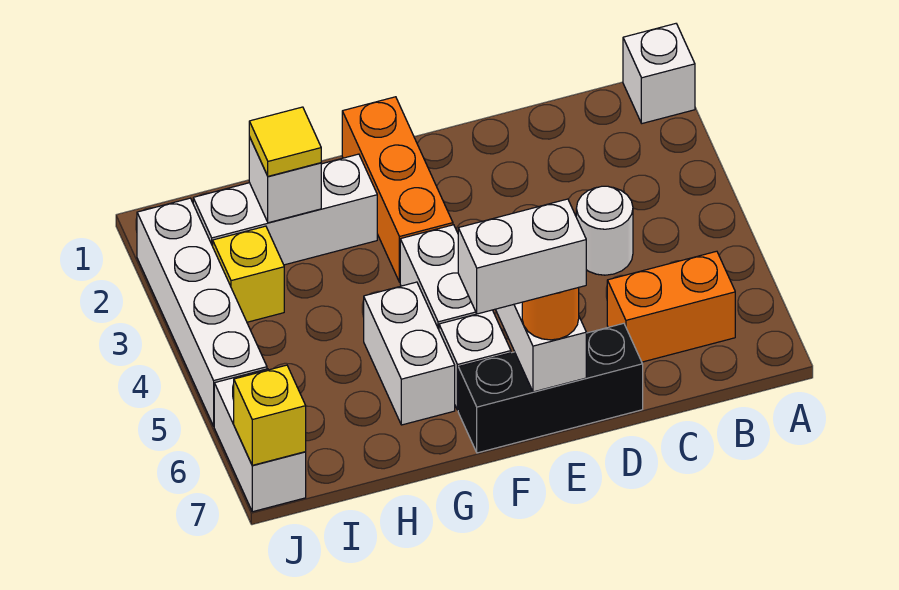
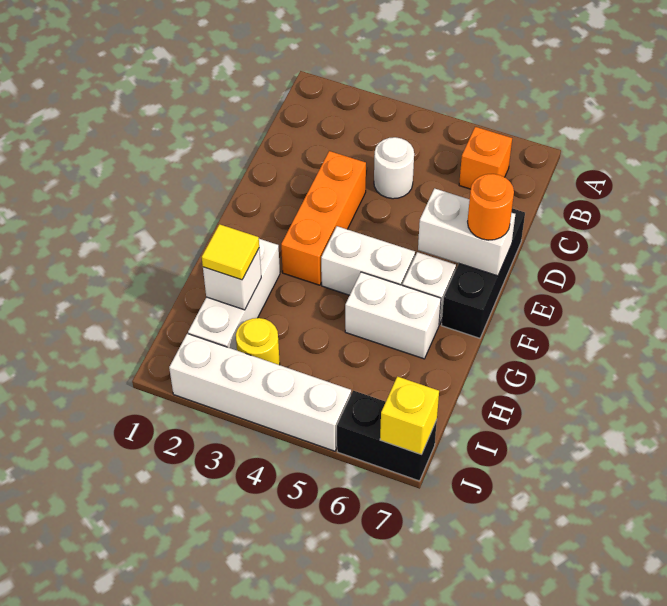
white 1x1 brick [623,24,695,123] -> none
orange 1x2 brick [607,251,735,362] -> orange 1x1 brick [459,127,512,189]
white 1x2 brick [458,199,586,314] -> none
orange 1x3 brick [342,97,453,282] -> orange 1x3 brick turned to [281,151,366,285]
yellow 1x1 brick [213,226,284,322] -> yellow 1x1 round brick [236,318,280,365]
white 1x2 brick [214,369,306,512] -> black 1x2 brick [337,391,437,481]

